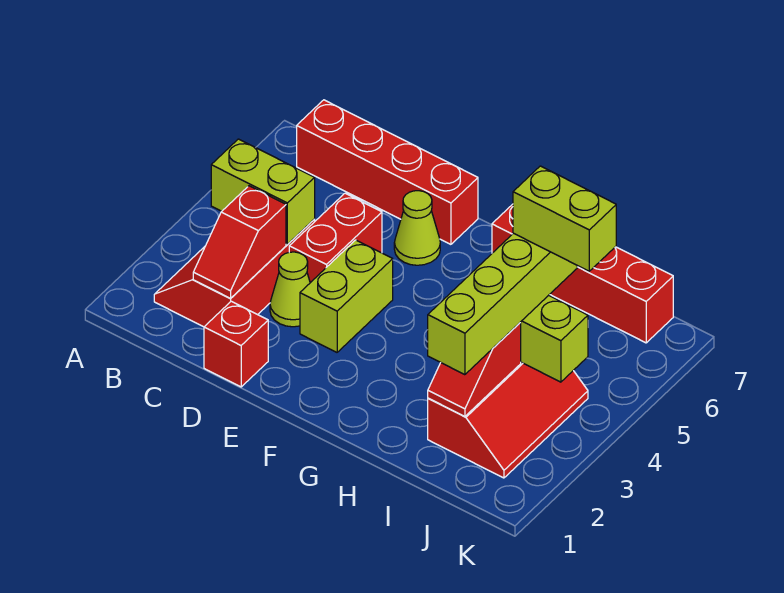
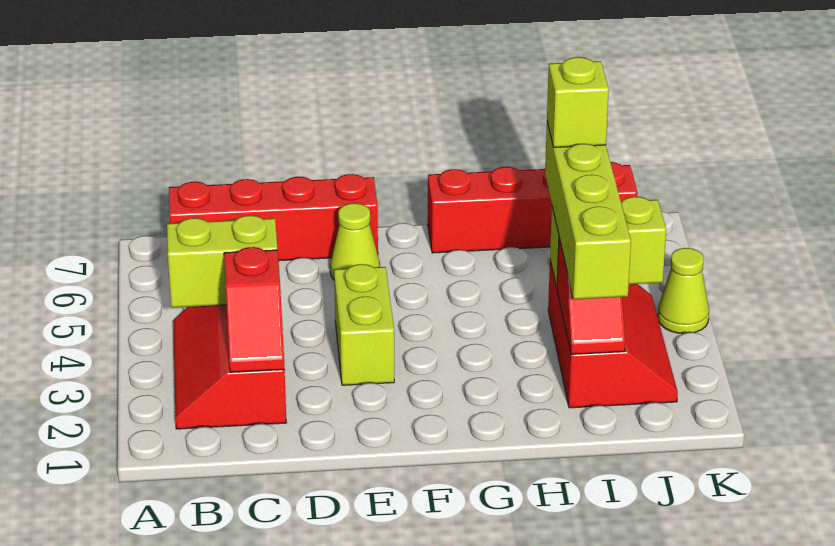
red 1x1 brick [204,301,268,387] -> none
lime 1x1 cone [270,252,310,327] -> lime 1x1 cone moved to [658,248,709,334]
red 1x2 brick [289,193,382,283] -> none
lime 1x2 brick [513,166,616,271] -> lime 1x1 brick [547,57,609,147]

